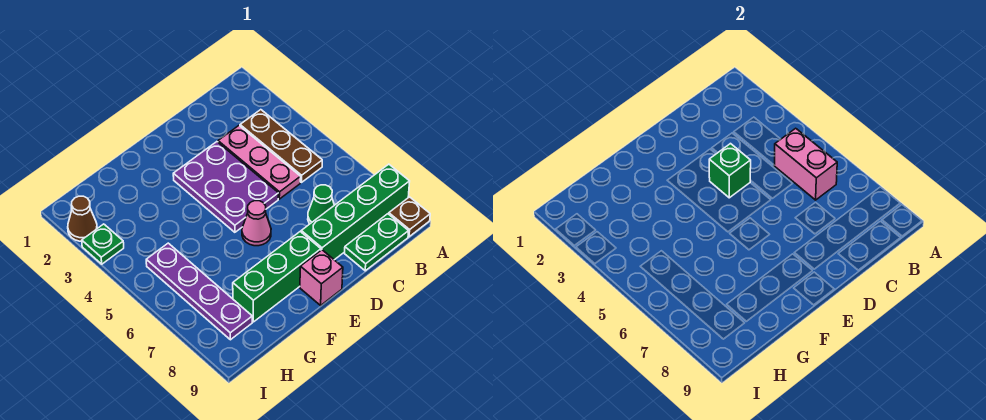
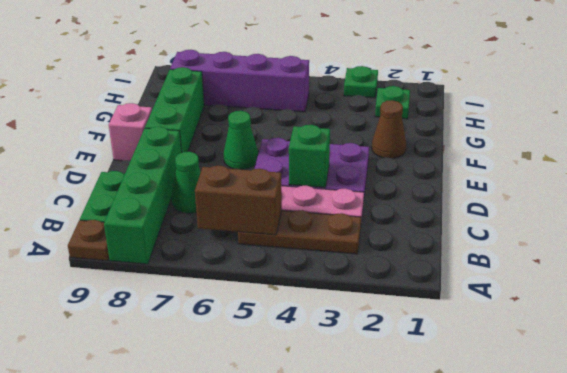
pink 1x2 brick [774,128,837,200] -> brown 1x2 brick [195,166,282,235]
pink 1x1 cone [242,201,271,246] -> green 1x1 cone [224,111,258,170]
none -> green 1x1 plate [375,86,410,119]
purple 1x4 plate [146,243,252,340] -> purple 1x4 brick [170,50,309,112]
brown 1x1 cone [68,196,97,241] -> brown 1x1 cone moved to [372,100,406,159]

